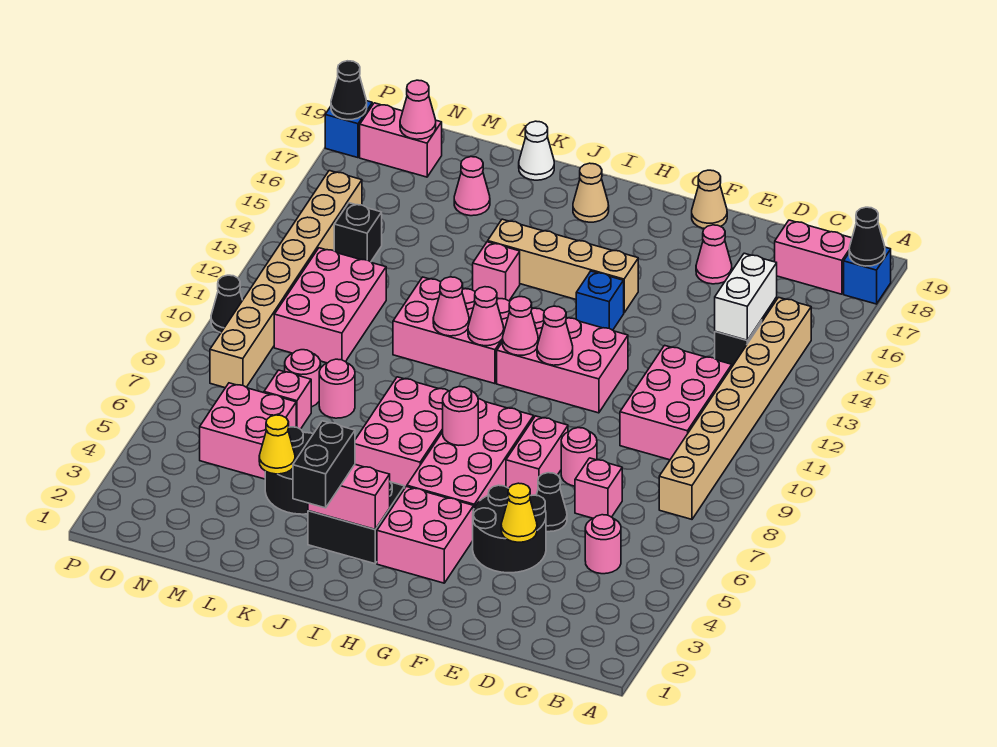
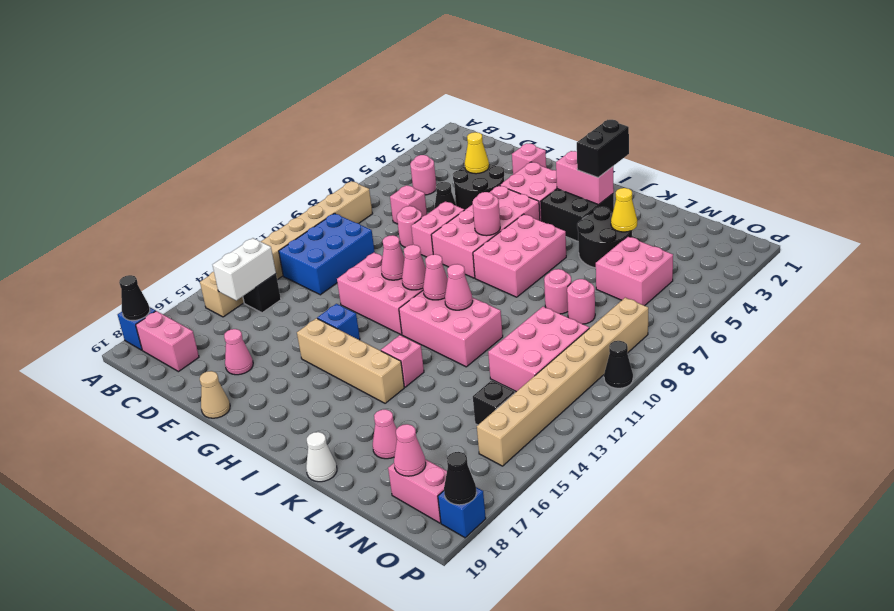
pink 2x3 brick [620,345,732,460] -> blue 2x3 brick [279,213,375,295]
tan 1x1 cone [573,163,609,222] -> none
pink 1x1 brick [264,370,311,429] -> pink 1x1 brick moved to [512,143,546,175]

